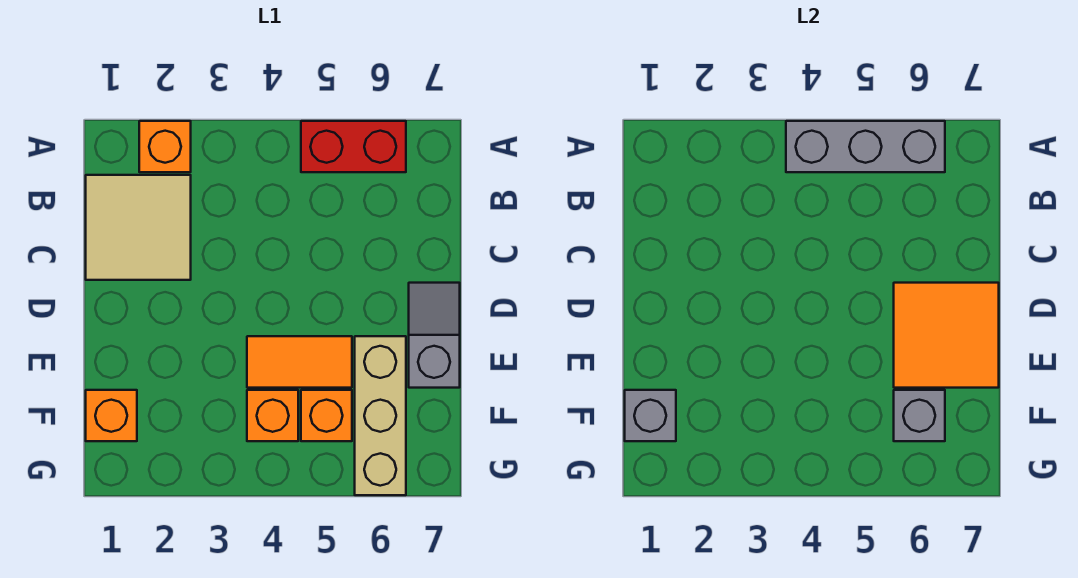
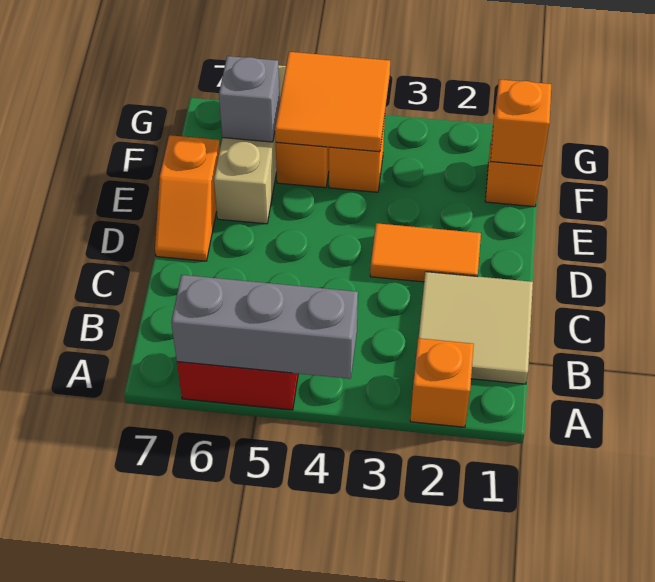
orange 2x2 tile [894,283,999,388] -> orange 2x2 tile moved to [275,52,390,152]
grey 1x2 slope [409,283,460,388] -> orange 1x2 slope [155,135,220,261]
orange 1x2 tile [247,336,352,388] -> orange 1x2 tile moved to [370,223,481,282]
grey 1x1 brick [625,390,676,441] -> orange 1x1 brick [491,79,551,166]

